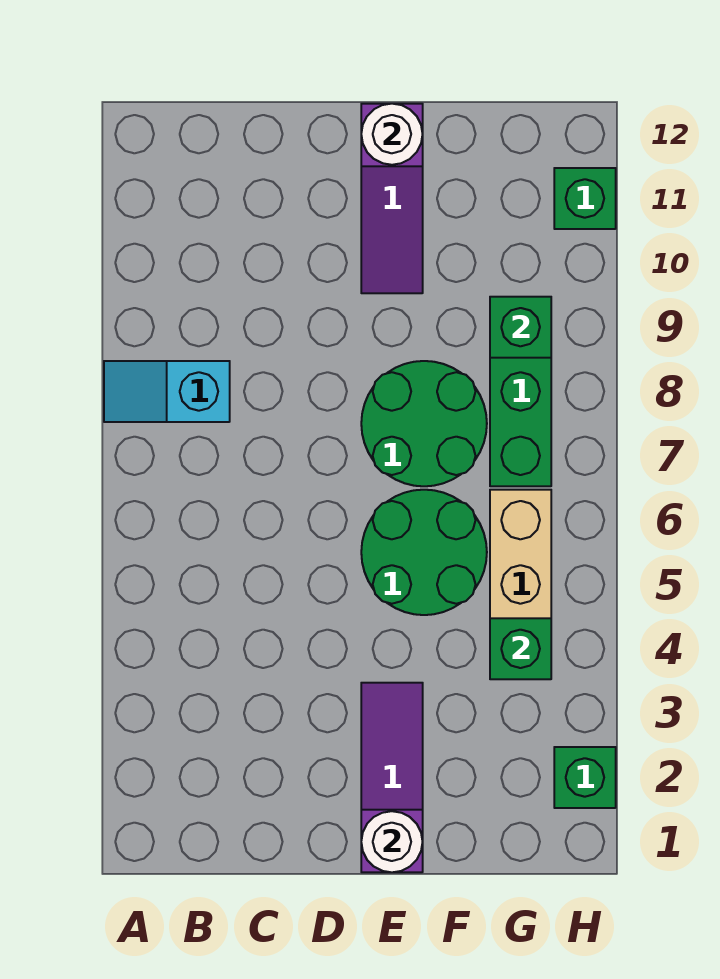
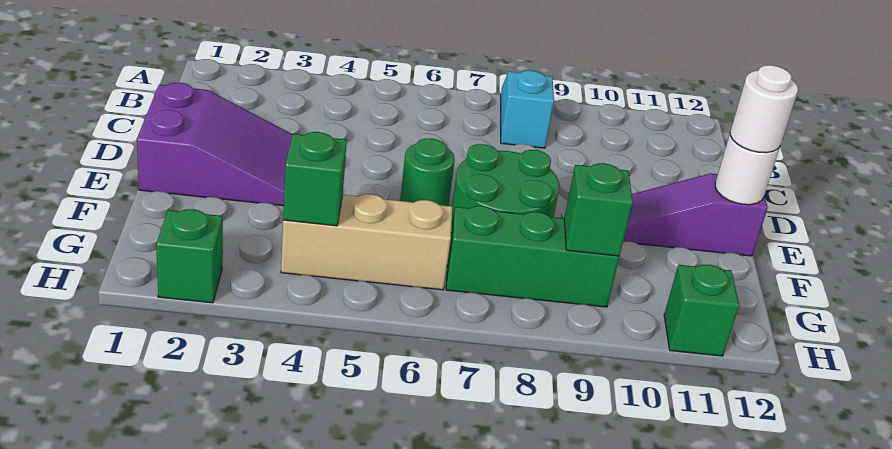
purple 1x3 slope [361,683,423,872] -> purple 2x3 slope [137,83,292,206]
white 1x1 round brick [361,811,423,872] -> white 1x1 round brick moved to [730,65,798,153]
green 2x2 round brick [361,490,487,615] -> green 1x1 round brick [400,139,455,206]

